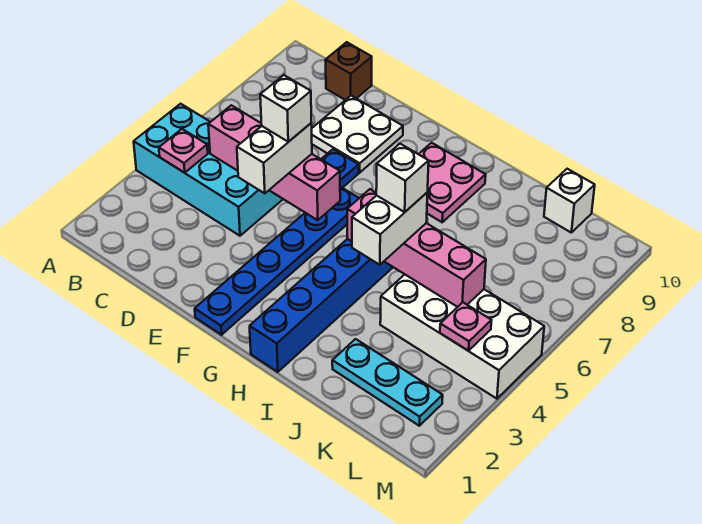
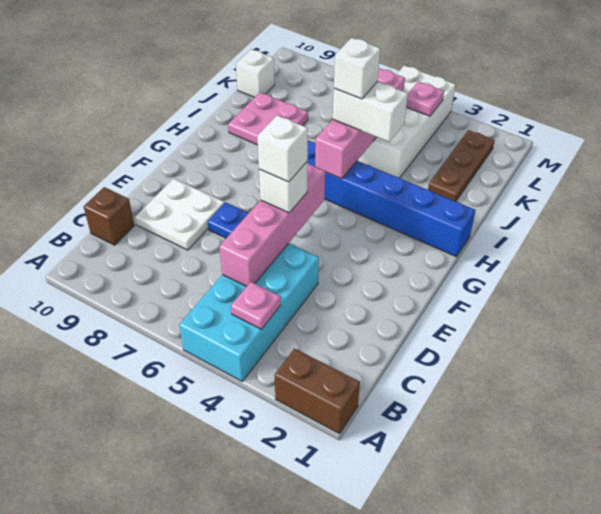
none -> brown 1x2 brick [275,348,360,434]
white 1x2 brick [237,123,312,193] -> white 1x1 brick [259,162,307,213]
blue 1x6 plate [195,187,359,335] -> none
pink 2x2 plate [419,143,486,222] -> pink 2x2 plate moved to [228,92,308,145]
cyan 1x3 plate [332,339,443,426] -> brown 1x3 plate [428,130,495,202]

